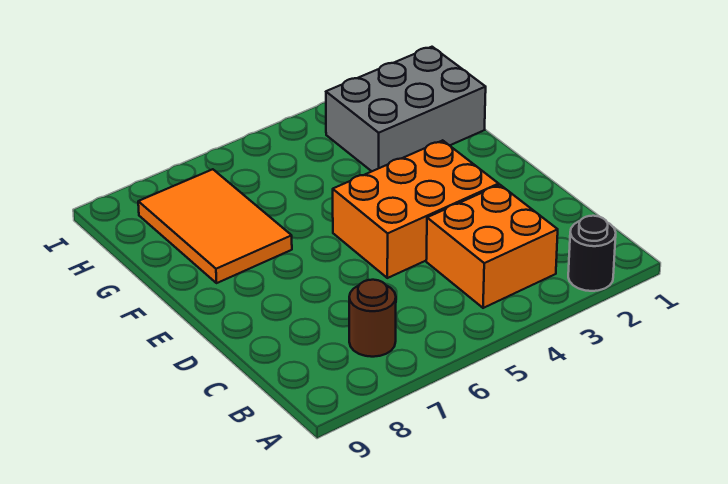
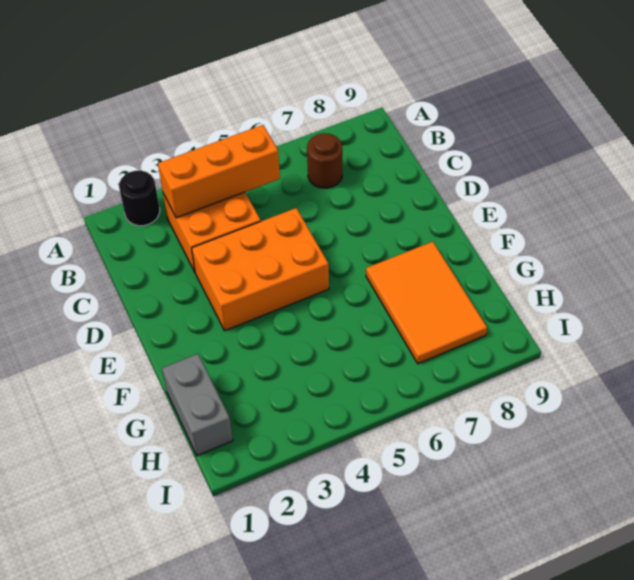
none -> orange 1x3 brick [158,125,280,218]
grey 2x3 brick [326,47,486,171] -> grey 1x2 brick [162,354,233,456]

